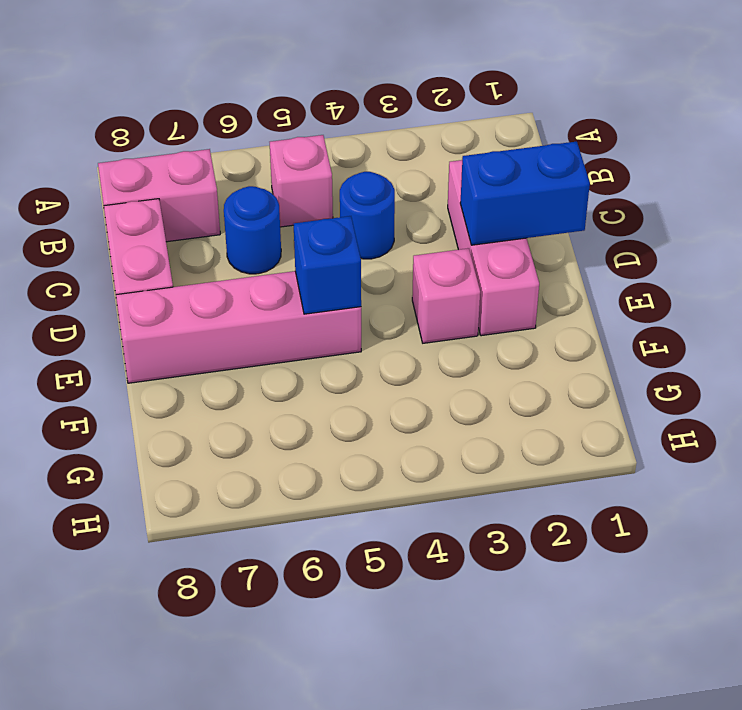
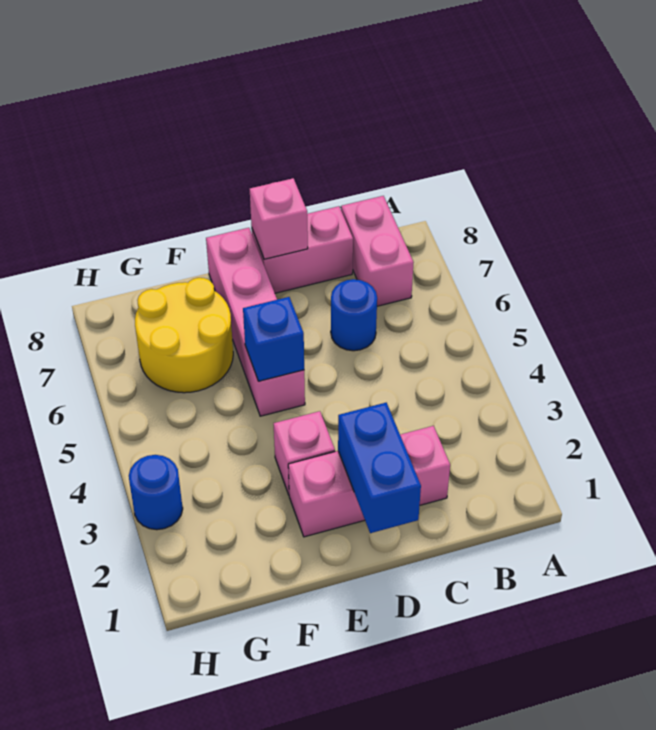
pink 1x1 brick [270,135,333,227] -> pink 1x1 brick moved to [250,178,308,259]
blue 1x1 round brick [340,172,395,259] -> blue 1x1 round brick moved to [129,455,183,530]
none -> yellow 2x2 round brick [135,278,233,393]

